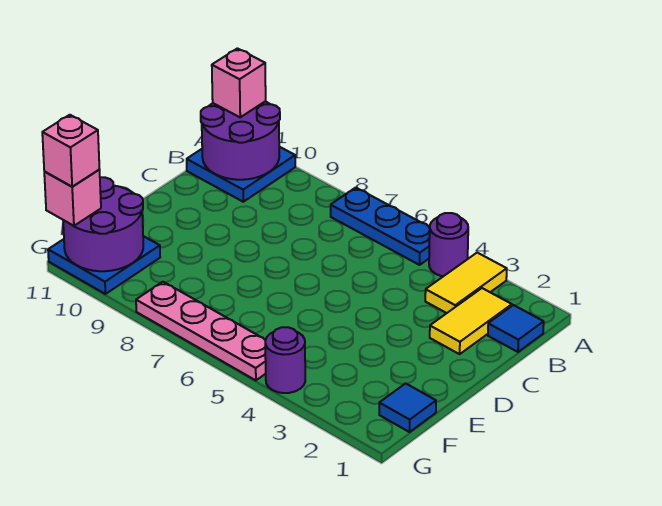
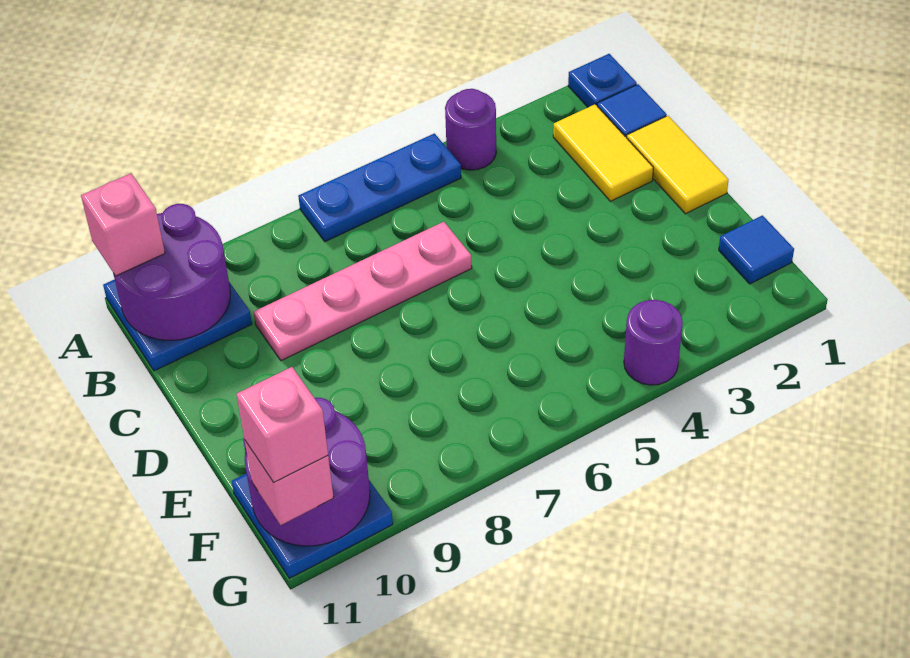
none -> blue 1x1 plate [568,54,637,107]
yellow 1x2 tile [425,253,507,313] -> yellow 1x2 tile moved to [627,116,728,214]
pink 1x4 plate [136,282,266,380] -> pink 1x4 plate moved to [254,222,472,361]

